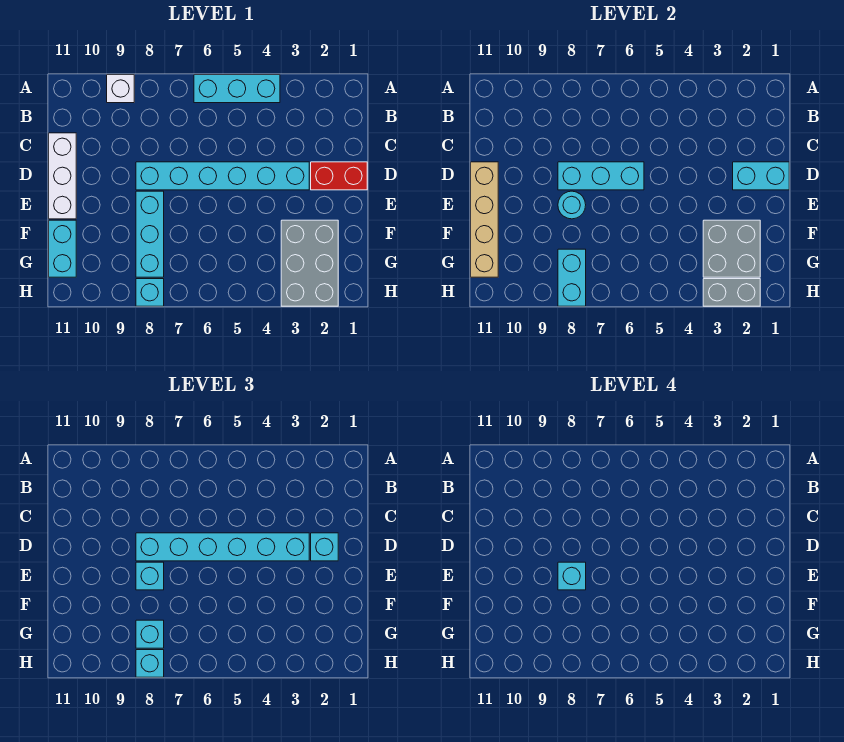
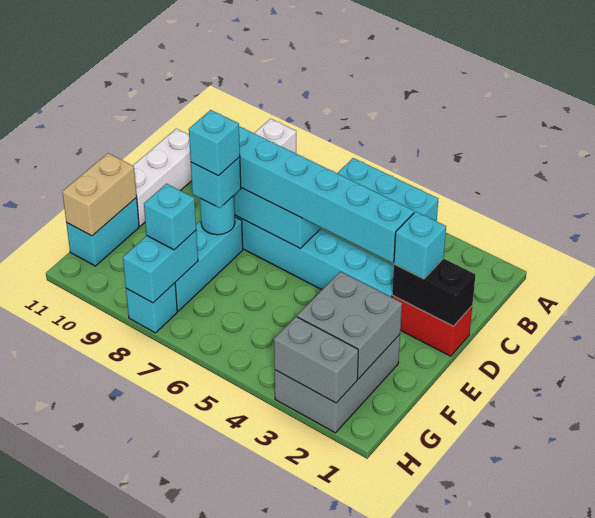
cyan 1x2 brick [733,162,789,190] -> black 1x2 brick [392,258,476,326]
tan 1x4 brick [471,162,498,277] -> tan 1x2 brick [62,153,137,236]
cyan 1x1 brick [136,650,164,677] -> none

